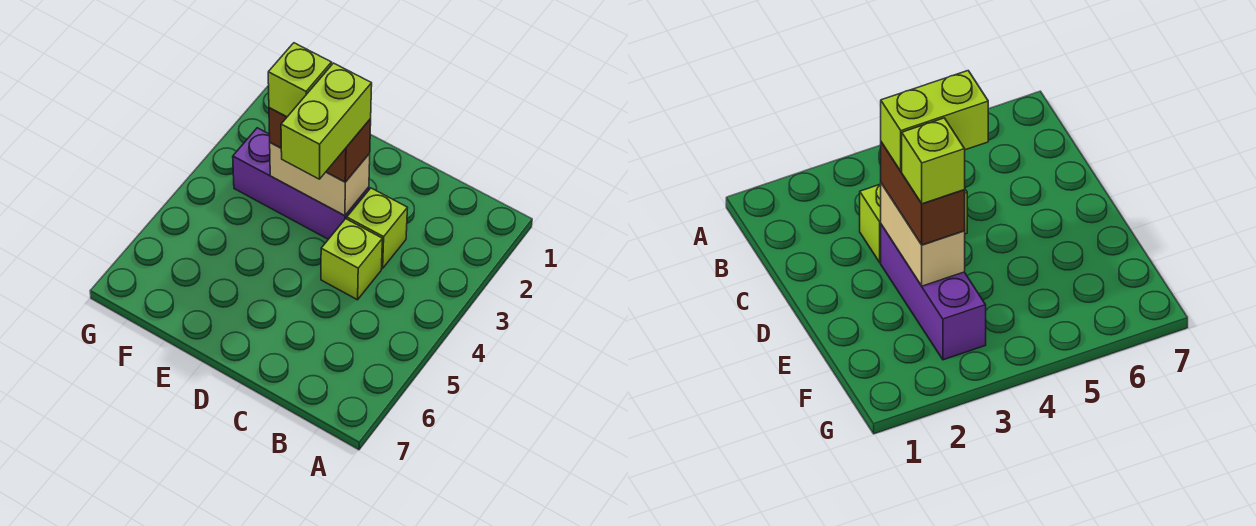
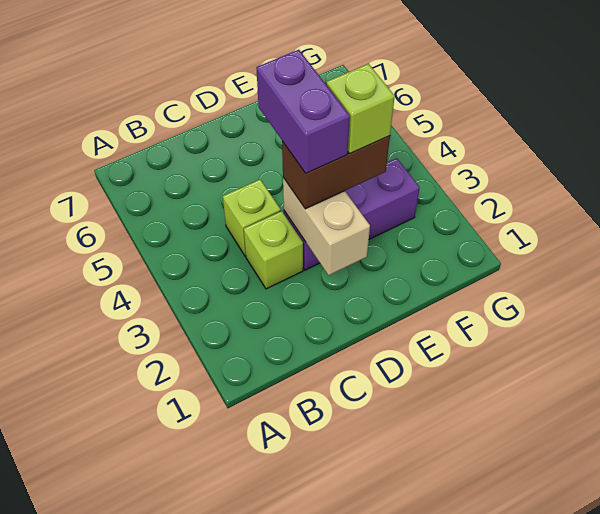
tan 1x2 brick [270,143,370,216] -> tan 1x2 brick turned to [283,178,370,275]
lime 1x2 brick [281,63,372,179] -> purple 1x2 brick [256,50,350,173]

